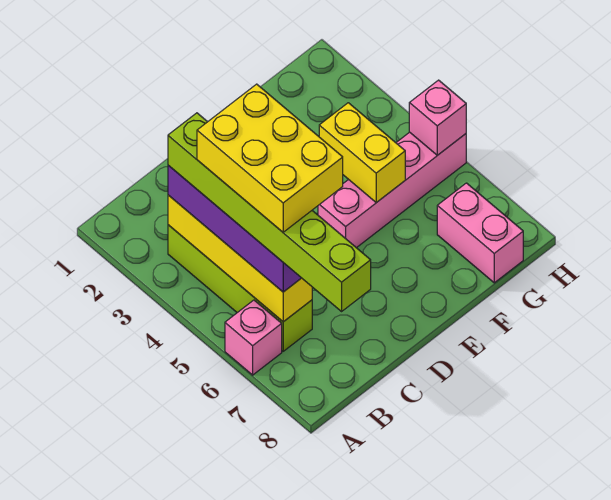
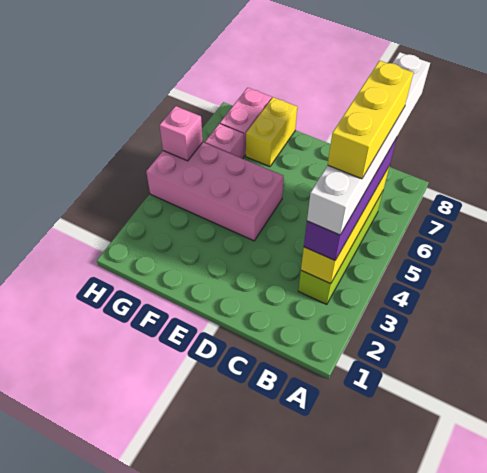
pink 1x1 brick [225,300,282,375] -> pink 1x1 brick moved to [205,124,244,159]
lime 1x6 brick [168,113,371,311] -> white 1x6 brick [307,52,430,235]
yellow 2x3 brick [197,84,343,232] -> yellow 1x3 brick [328,61,414,179]
pink 1x4 brick [318,132,466,248] -> pink 2x4 brick [146,142,284,241]
yellow 1x2 brick [319,103,405,203] -> yellow 1x2 brick moved to [246,97,297,167]

